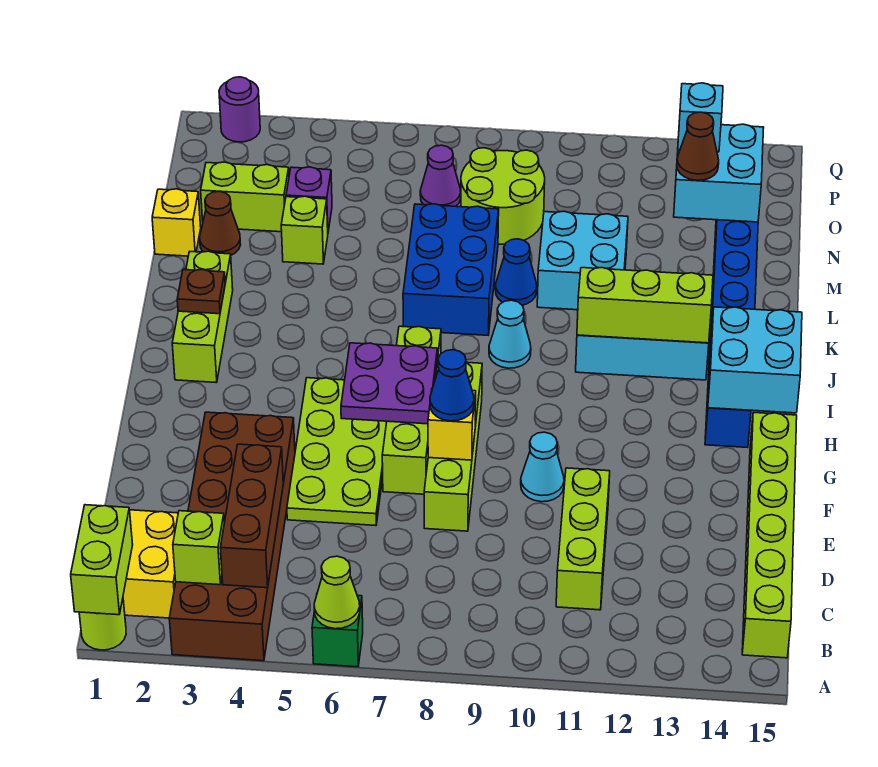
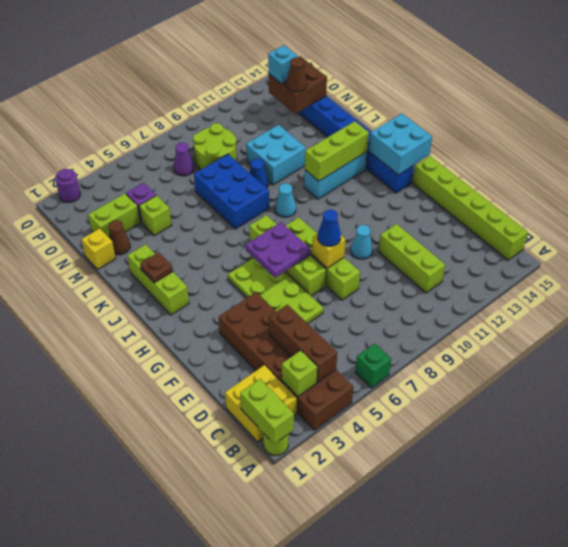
lime 1x1 cone [314,556,360,629] -> none
cyan 2x2 brick [674,124,764,222] -> brown 2x2 brick [269,56,327,114]

